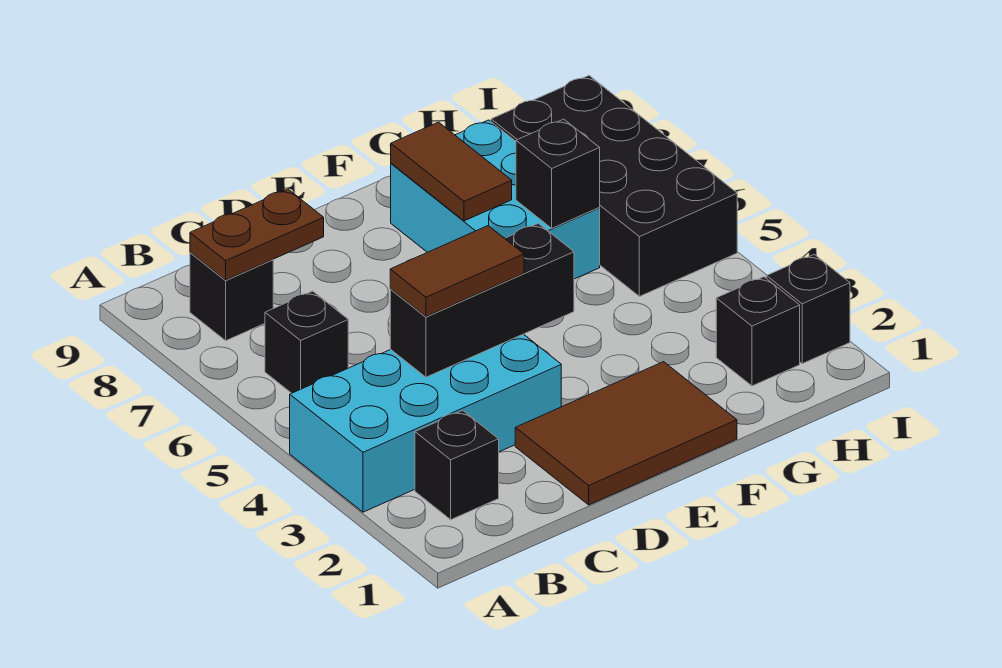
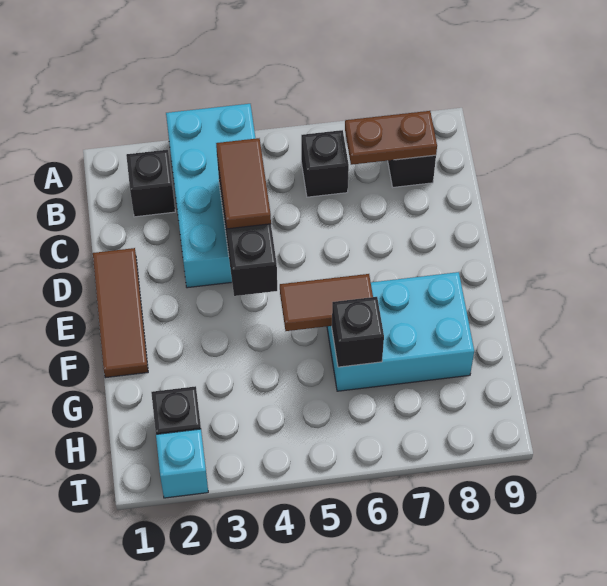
brown 1x2 plate [190,189,324,280] -> brown 1x2 plate turned to [345,111,437,165]
brown 2x3 tile [515,362,737,505] -> brown 1x3 tile [93,248,148,378]
brown 1x2 tile [391,122,512,221] -> brown 1x2 tile moved to [280,274,373,331]
black 2x4 brick [491,76,737,296] -> none
black 1x1 brick [766,255,850,364] -> cyan 1x1 brick [156,429,208,498]

